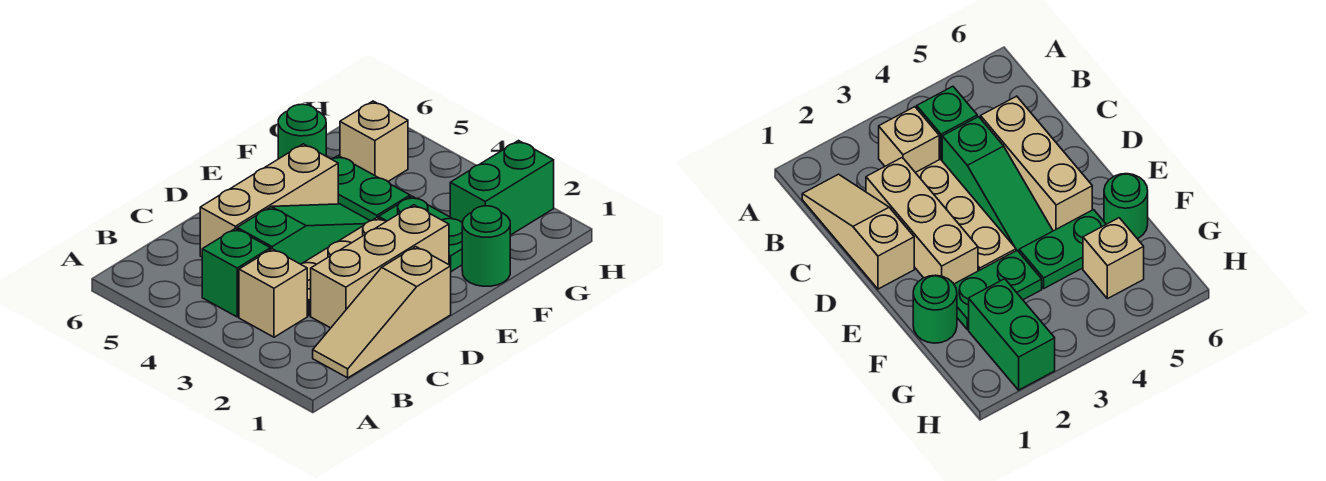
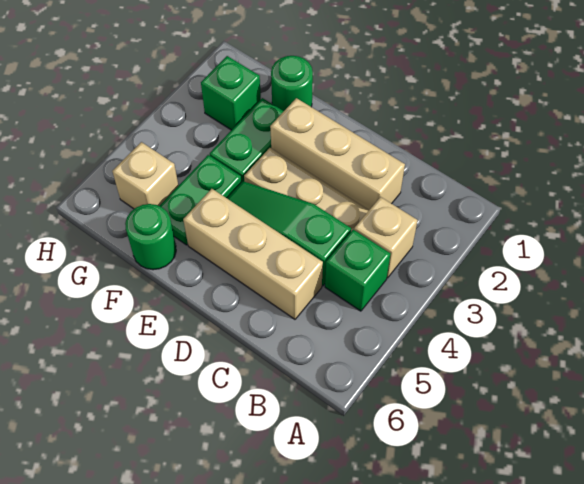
tan 1x3 slope [313,247,451,378] -> none
green 1x2 brick [450,141,554,235] -> green 1x1 brick [201,56,261,130]

